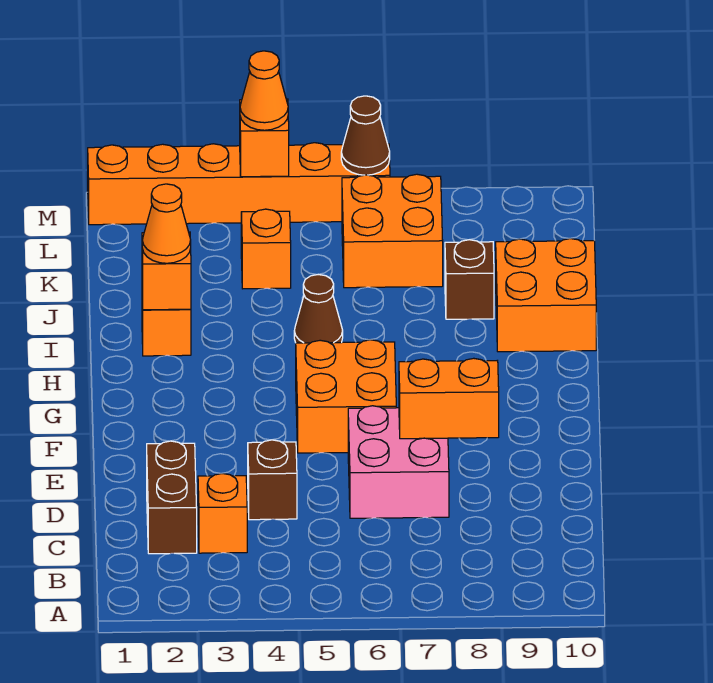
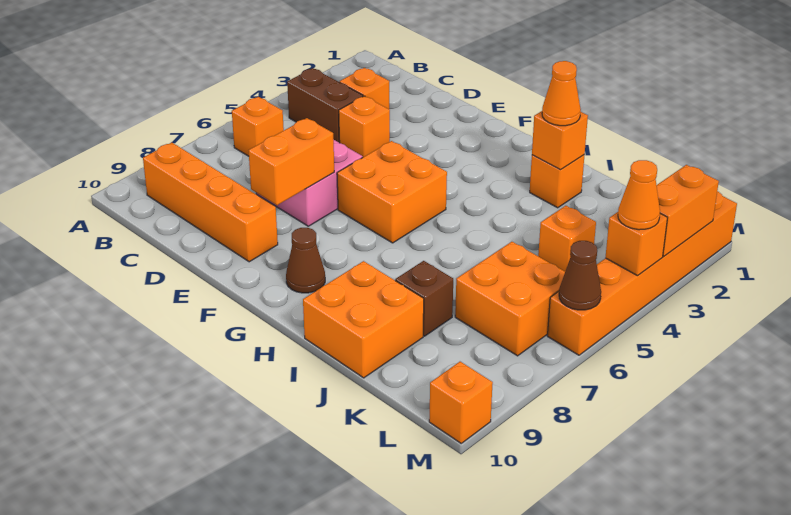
none -> orange 1x1 brick [232,97,284,156]
none -> orange 1x4 brick [143,142,278,262]
brown 1x2 brick [147,441,197,554] -> brown 1x2 brick moved to [287,68,363,143]
brown 1x1 brick [248,440,297,520] -> orange 1x1 brick [339,96,390,157]
brown 1x1 cone [294,274,343,343] -> brown 1x1 cone moved to [286,228,325,293]
none -> orange 1x2 brick [656,165,719,256]
none -> orange 1x1 brick [429,362,493,443]

